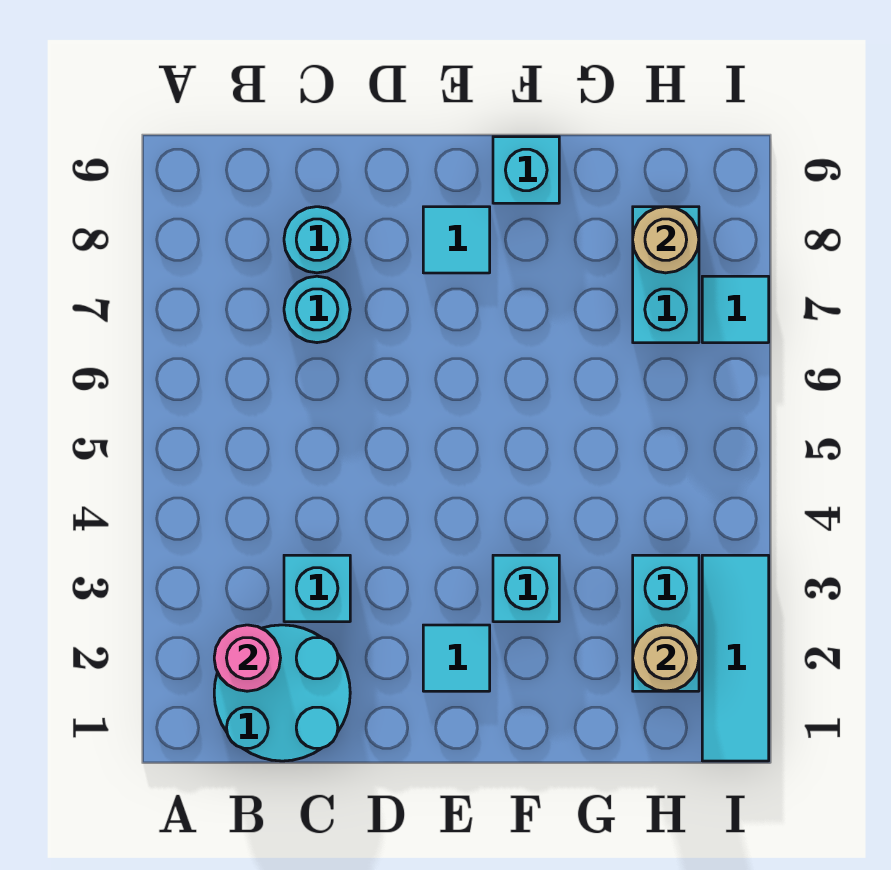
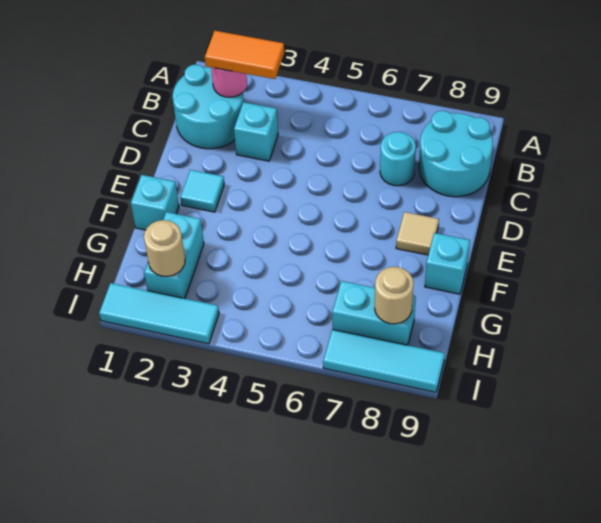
none -> orange 1x2 tile [205,31,284,79]
cyan 1x1 round brick [284,207,350,273] -> cyan 2x2 round brick [419,111,493,197]
cyan 1x1 tile [423,207,490,273] -> tan 1x1 tile [396,212,439,255]
cyan 1x1 brick [493,555,559,622] -> cyan 1x1 brick moved to [131,175,179,230]
cyan 1x2 brick [633,555,699,691] -> cyan 1x2 brick turned to [144,212,204,298]
cyan 1x1 tile [702,276,769,343] -> cyan 1x3 tile [323,329,445,392]

